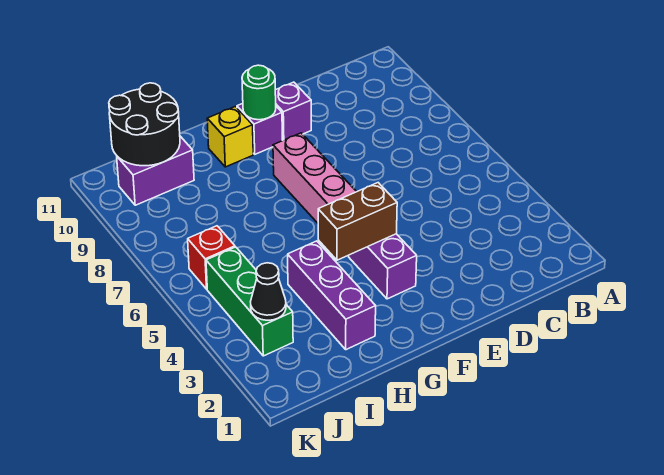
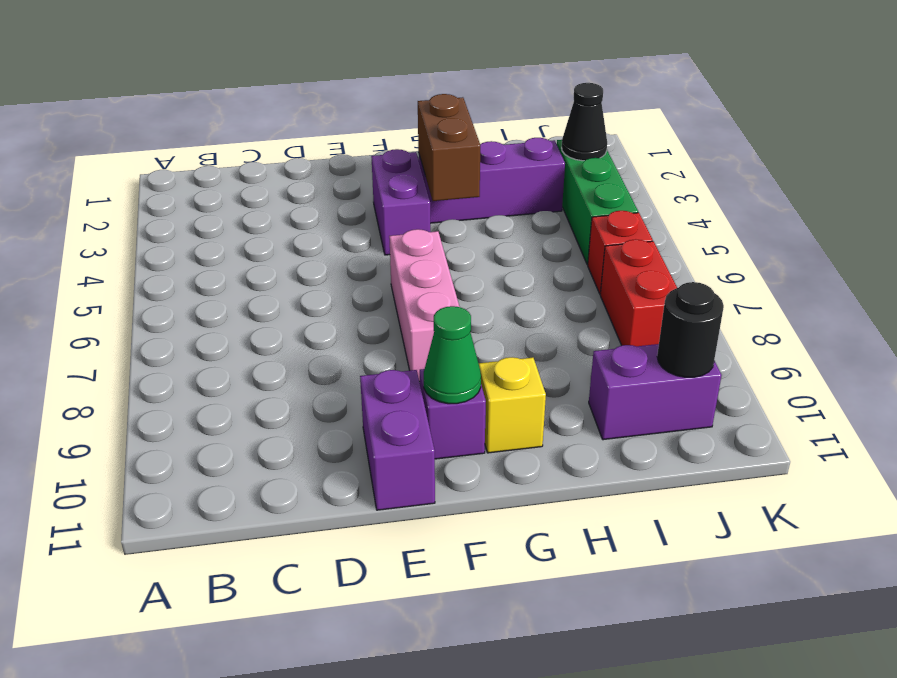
purple 1x1 brick [275,82,311,140] -> purple 1x2 brick [360,370,435,510]
brown 1x2 brick [318,183,397,260] -> brown 1x2 brick turned to [418,94,480,201]
green 1x1 round brick [242,65,276,120] -> green 1x1 cone [424,306,481,404]
purple 1x3 brick [288,241,376,350] -> purple 1x3 brick turned to [418,138,565,223]
black 2x2 round brick [109,83,180,166] -> black 1x1 round brick [657,282,724,377]
none -> red 1x2 brick [600,239,677,346]

